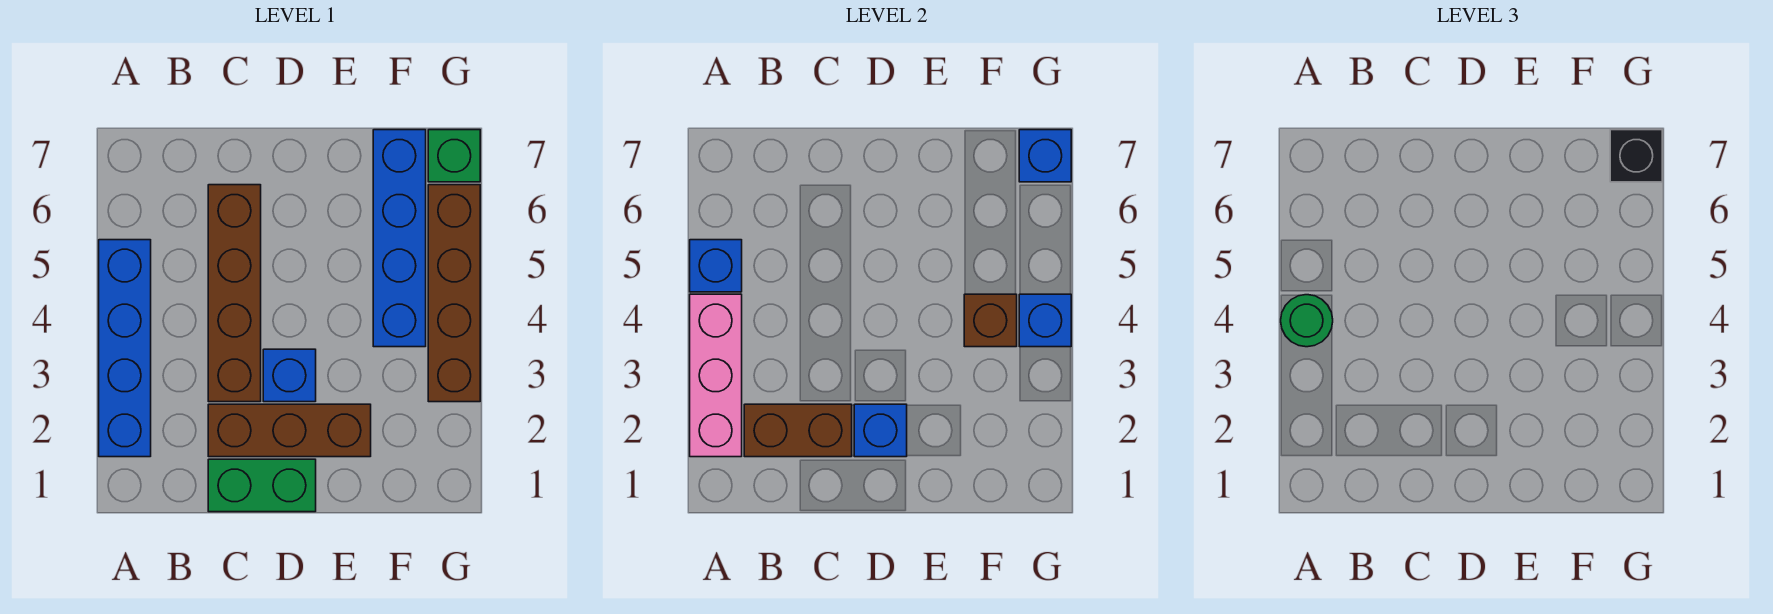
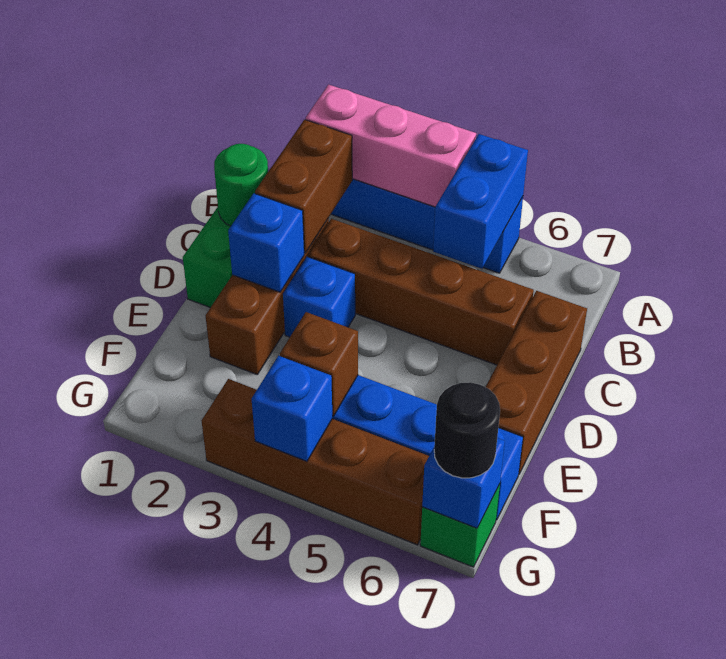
green 1x1 round brick [1281,295,1333,347] -> green 1x1 round brick moved to [214,144,268,226]
blue 1x1 brick [690,240,742,292] -> blue 1x2 brick [433,134,528,269]
none -> brown 1x3 brick [486,291,587,474]
black 1x1 brick [1610,130,1662,182] -> black 1x1 round brick [434,382,500,478]

